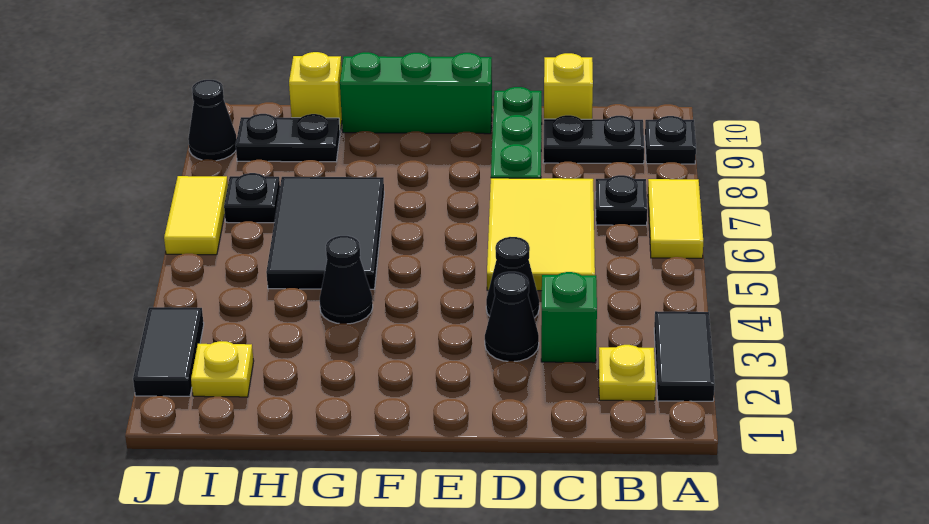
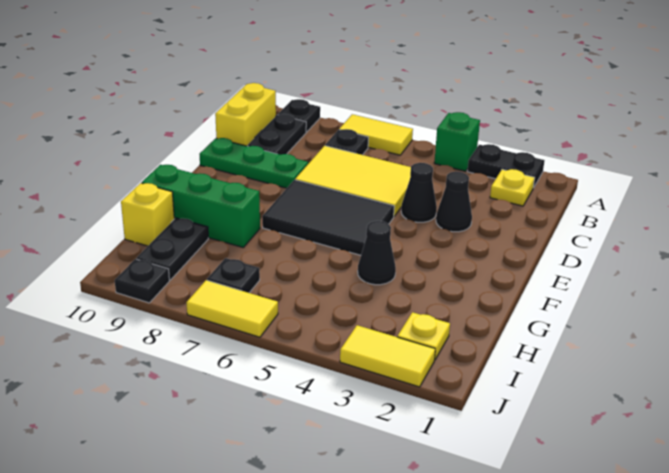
black 1x2 tile [654,311,715,401] -> black 1x2 plate [467,144,545,188]
green 1x1 brick [541,272,597,363] -> green 1x1 brick moved to [434,112,480,171]
yellow 1x1 brick [544,53,593,119] -> yellow 1x2 brick [215,83,276,146]
green 1x3 brick [340,52,492,134] -> green 1x3 brick turned to [142,165,260,247]
black 2x3 tile [266,177,384,289] -> black 2x3 tile moved to [262,180,394,255]
black 1x2 tile [133,307,204,396] -> yellow 1x2 tile [340,325,435,387]
black 1x1 cone [188,80,237,161] -> black 1x1 plate [115,259,169,303]

